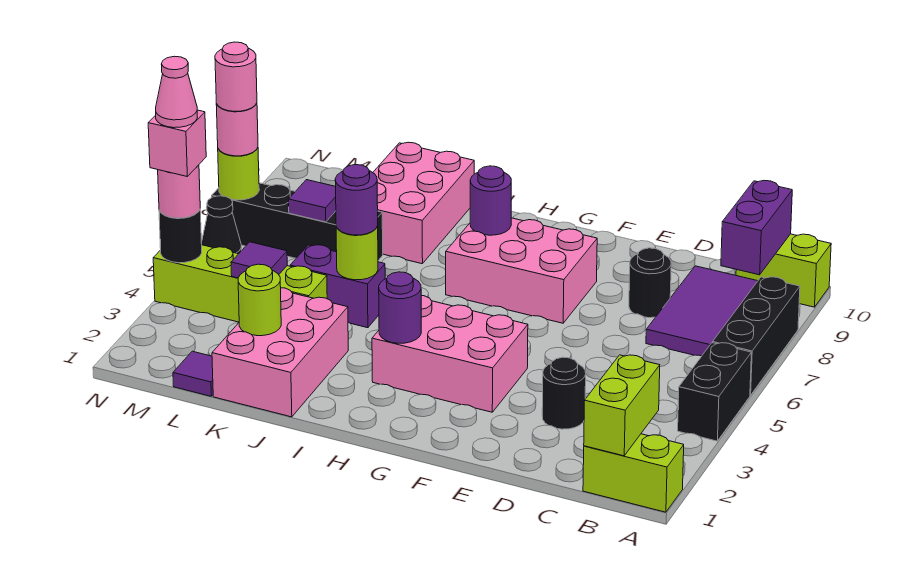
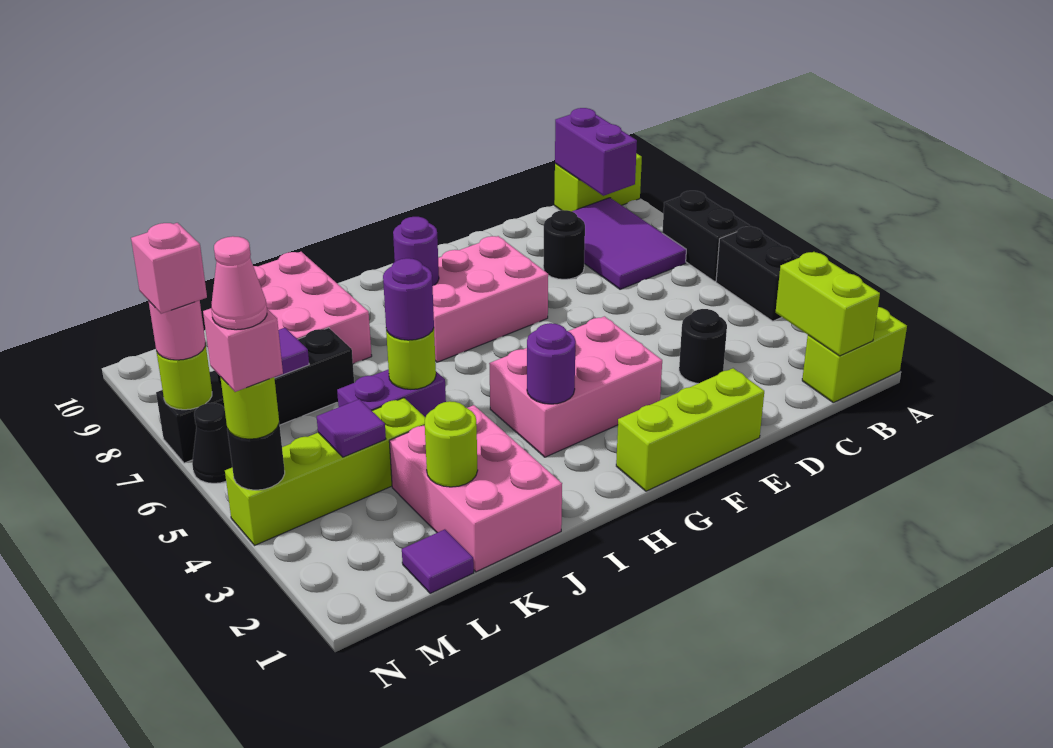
black 1x3 brick [713,277,800,395] -> black 1x2 brick [662,191,750,281]
none -> lime 1x3 brick [616,368,764,491]
pink 1x1 round brick [158,165,200,218] -> lime 1x1 round brick [220,377,279,439]
pink 1x1 round brick [215,42,257,111] -> pink 1x1 brick [131,223,207,314]

